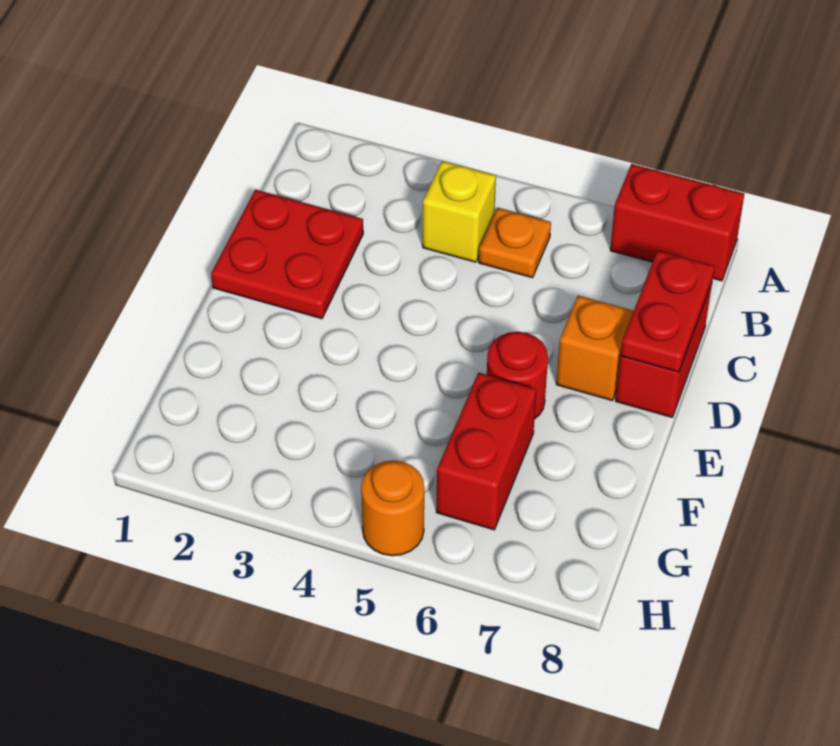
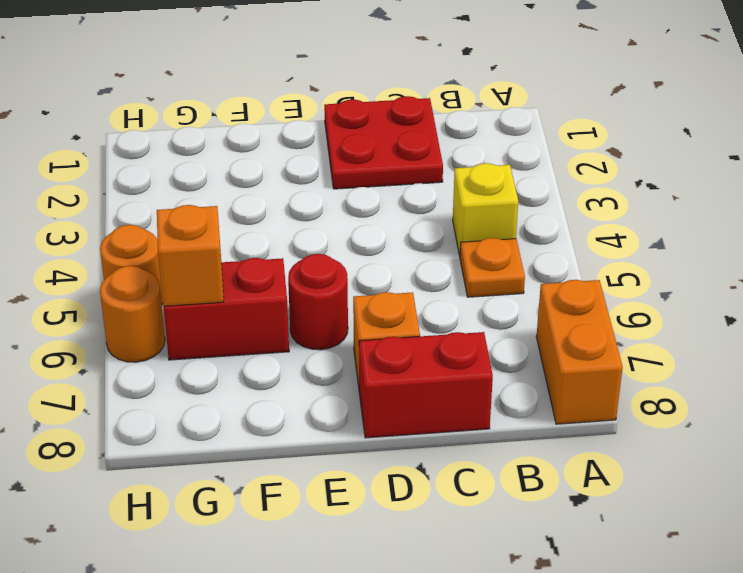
red 1x2 brick [610,164,744,281] -> orange 1x2 brick [536,280,623,424]
red 1x2 plate [621,250,715,372] -> none
none -> orange 1x1 brick [157,205,224,306]
none -> orange 1x1 round brick [100,266,165,362]

